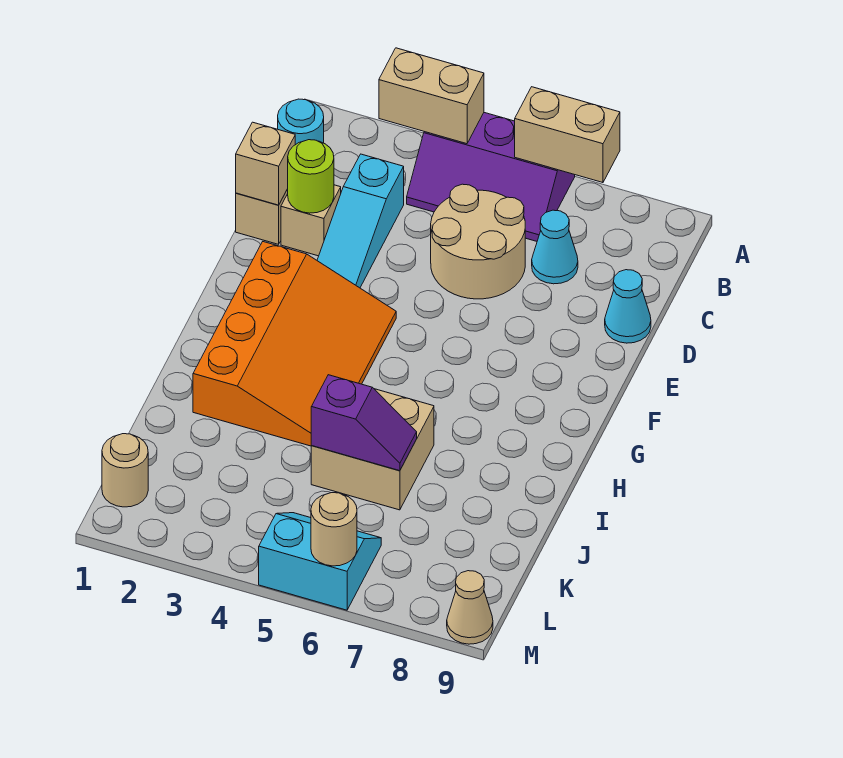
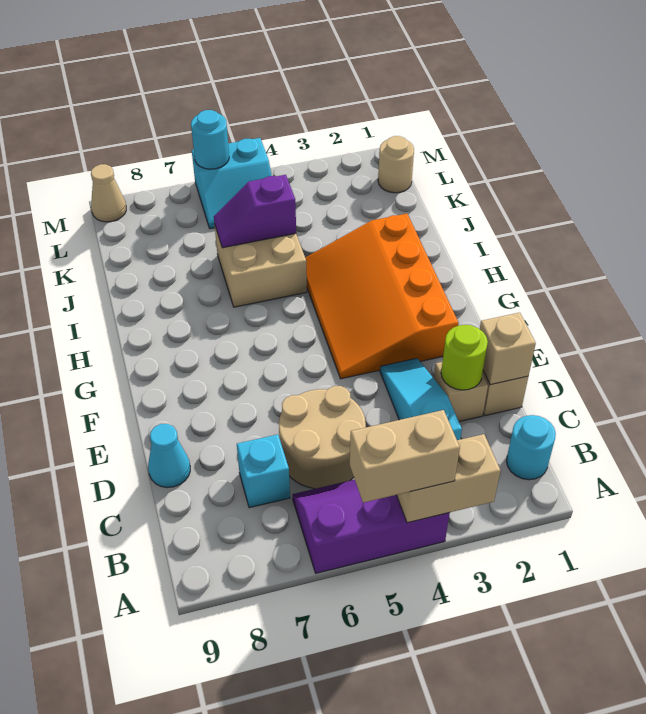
tan 1x2 brick [515,87,620,183] -> tan 1x2 brick moved to [350,410,460,503]
cyan 1x1 cone [532,210,578,284] -> cyan 1x1 brick [237,434,290,508]
tan 1x1 round brick [311,493,357,566] -> cyan 1x1 round brick [191,110,229,169]

